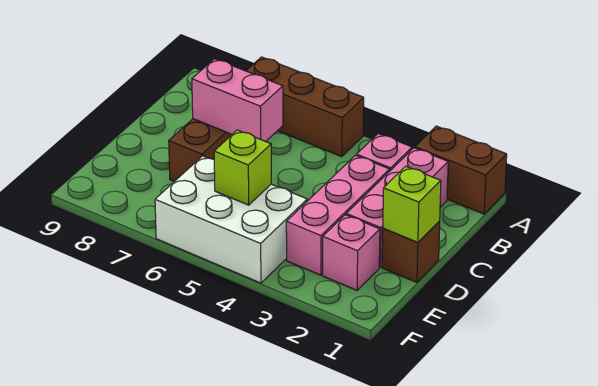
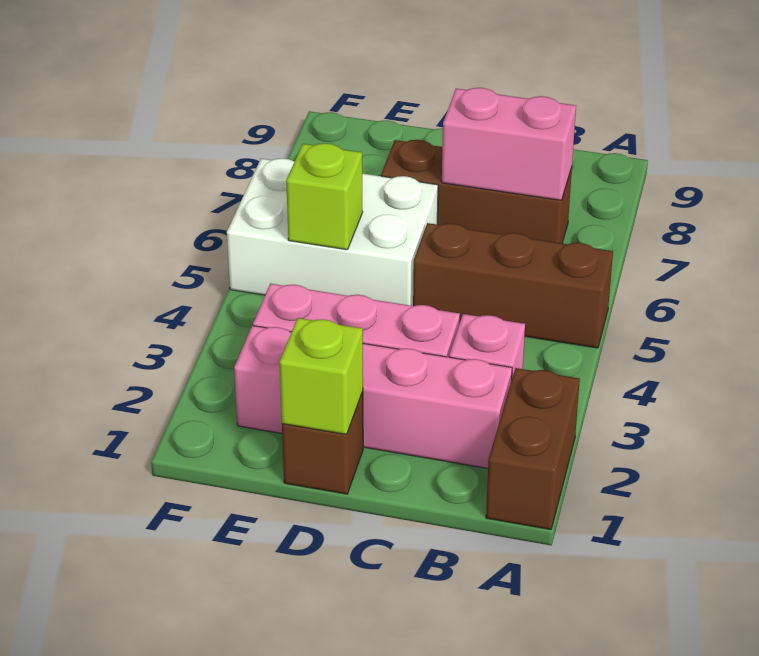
brown 1x3 brick [246,57,364,157] -> brown 1x3 brick turned to [413,223,613,348]
pink 1x2 brick [192,59,283,141] -> pink 1x2 brick turned to [442,88,576,200]
white 2x3 brick [155,156,307,283] -> white 2x3 brick turned to [227,158,438,306]

